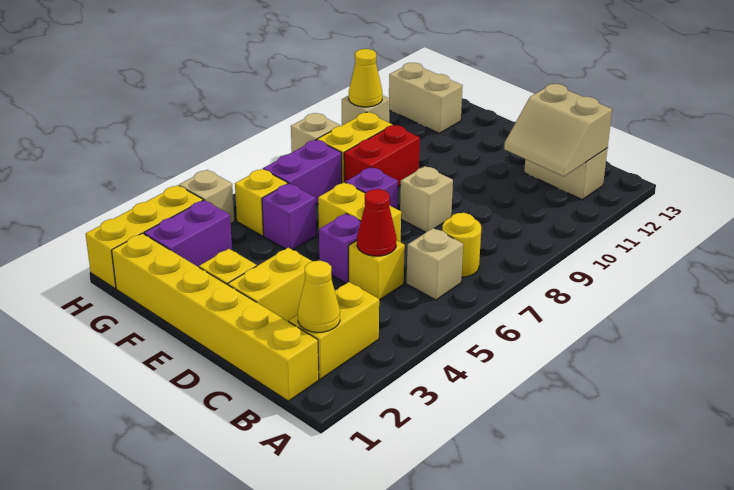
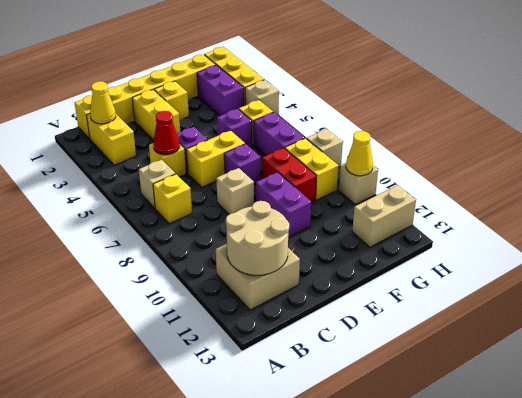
yellow 1x1 round brick [442,213,481,277] -> yellow 1x1 brick [153,174,192,224]
tan 2x2 slope [504,84,612,177] -> tan 2x2 round brick [226,201,289,275]
tan 1x2 brick [524,148,607,200] -> tan 2x2 brick [216,244,300,310]
none -> purple 1x2 brick [256,172,311,238]

